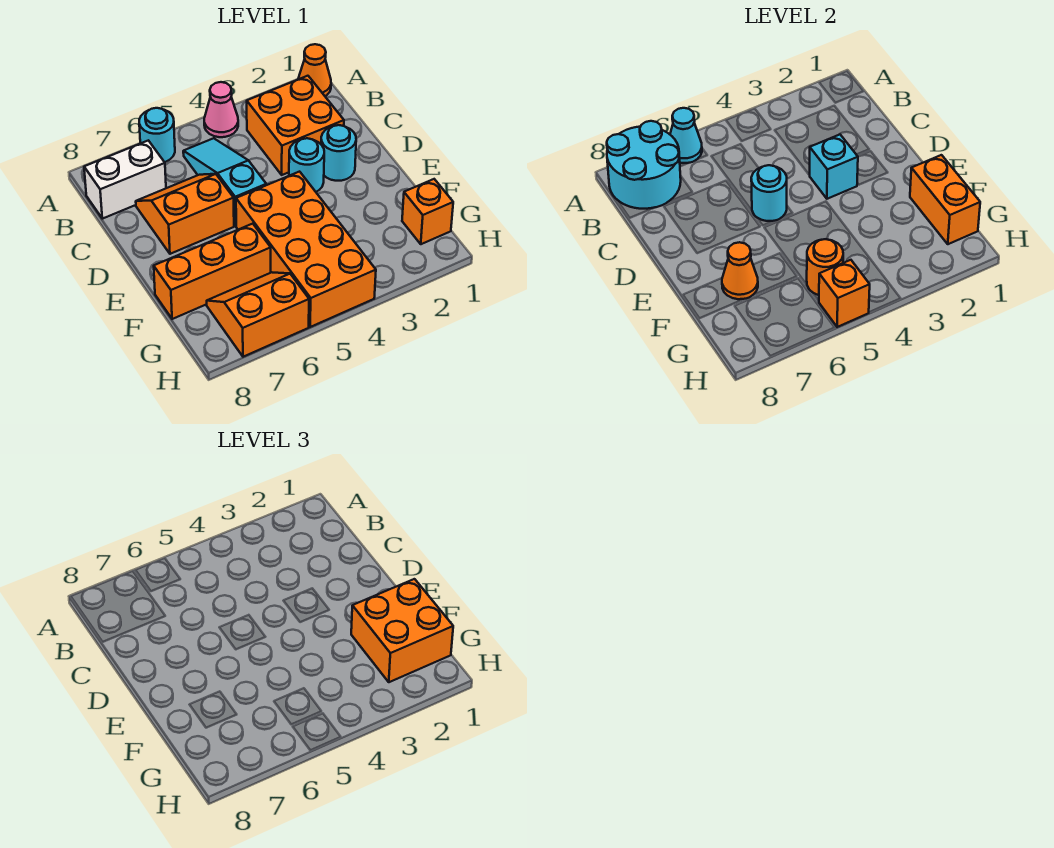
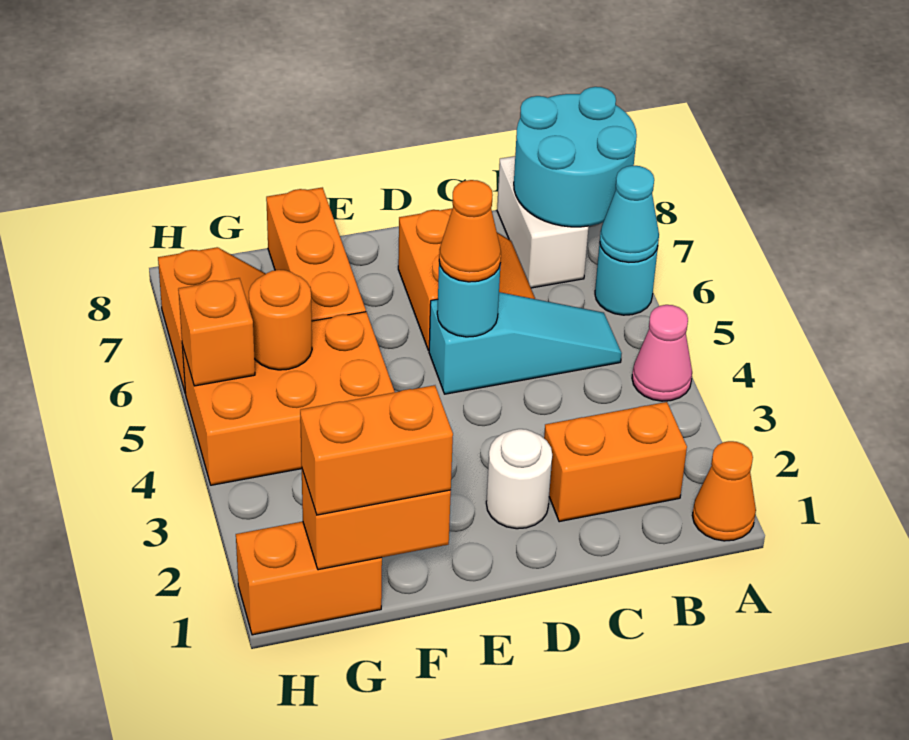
orange 2x2 brick [247,76,344,175] -> orange 1x2 brick [544,402,687,522]
cyan 1x1 round brick [321,125,356,181] -> white 1x1 round brick [486,429,552,529]
cyan 1x1 round brick [289,138,324,192] -> none
cyan 1x1 brick [810,135,858,199] -> none
orange 2x4 brick [236,172,376,327] -> orange 2x3 brick [182,312,395,485]
orange 2x2 brick [351,579,453,682] -> orange 1x2 brick [300,385,453,515]
orange 1x1 cone [722,242,758,299] -> orange 1x1 cone moved to [439,180,501,282]
orange 1x1 brick [402,179,453,244] -> orange 1x2 brick [236,521,382,635]

